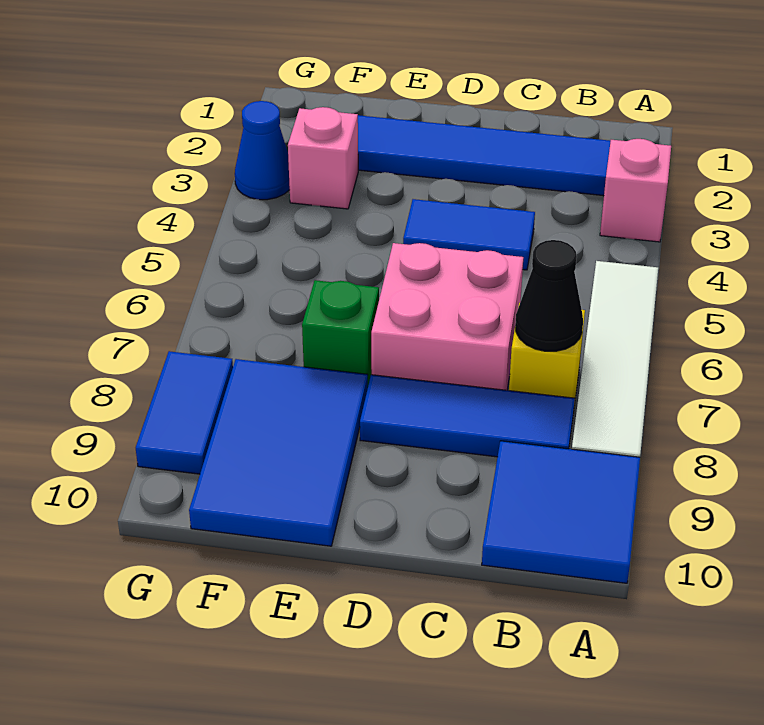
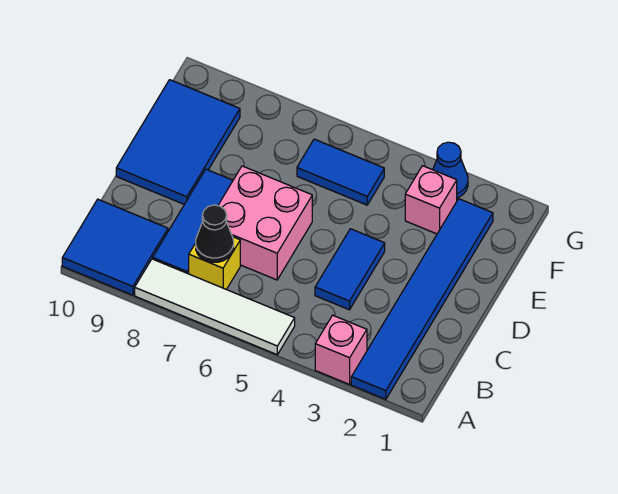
green 1x1 brick [302,280,379,385] -> none
blue 2x3 tile [189,359,368,546] -> blue 2x3 tile turned to [116,80,240,204]
blue 1x2 tile [136,351,233,474] -> blue 1x2 tile moved to [297,139,384,205]

